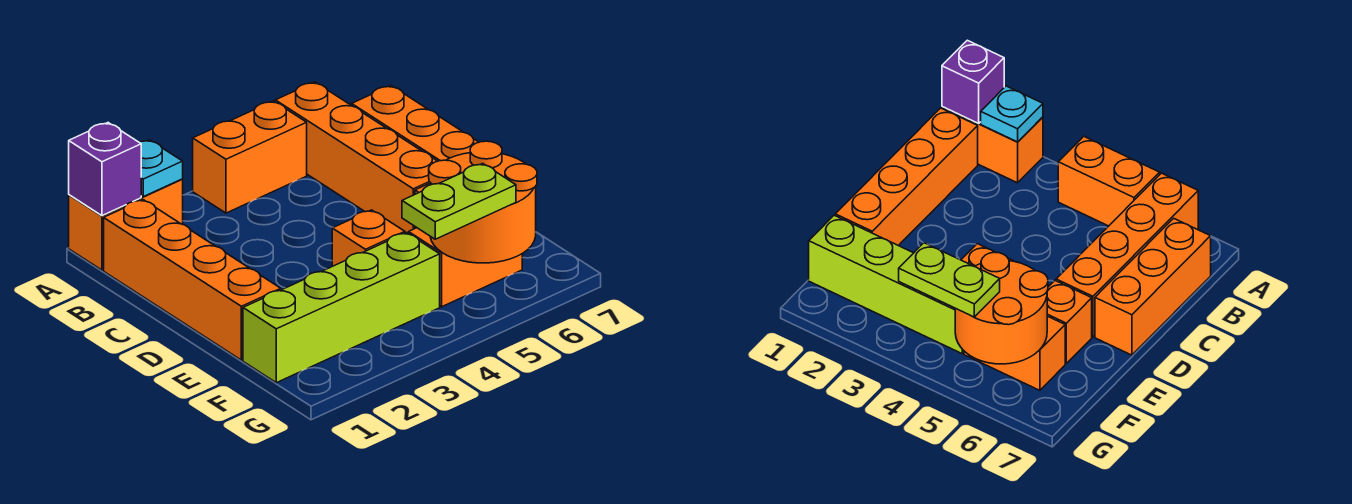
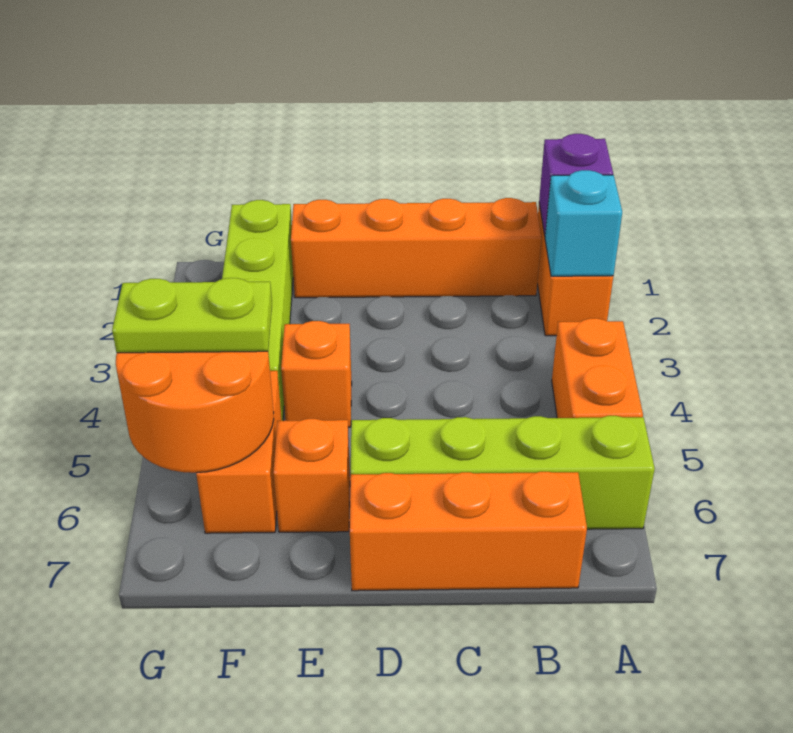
cyan 1x1 plate [139,140,183,197] -> cyan 1x1 brick [545,170,622,276]
orange 1x4 brick [275,82,437,234] -> lime 1x4 brick [351,416,655,529]
lime 1x2 plate [402,164,516,239] -> lime 1x2 plate turned to [112,278,272,353]

